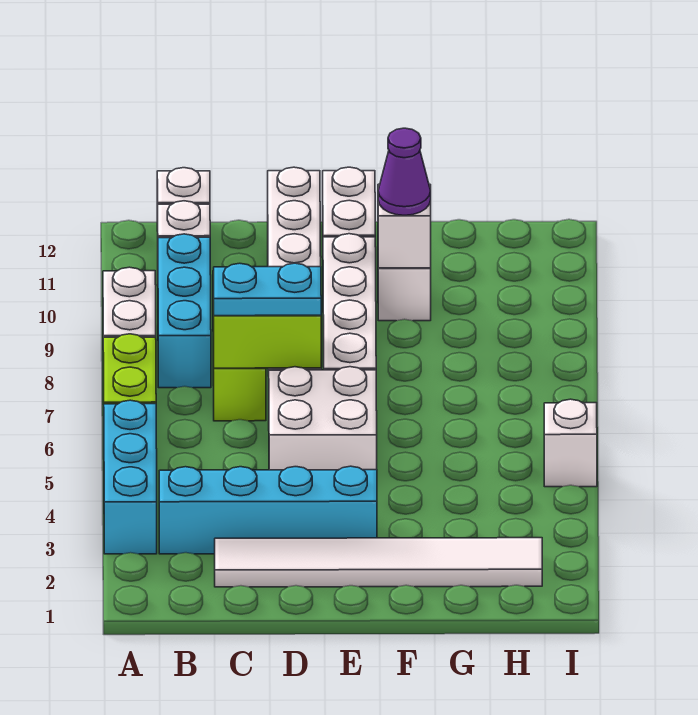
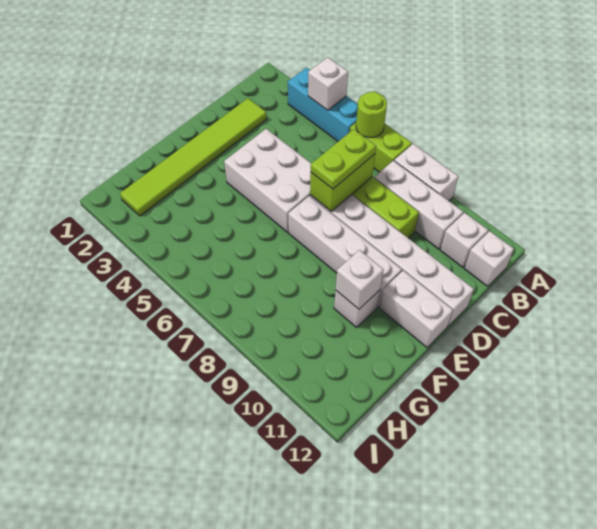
none -> lime 1x1 round brick [356,92,387,137]
cyan 1x4 brick [159,466,377,554] -> none
cyan 1x3 brick [158,234,211,388] -> white 1x3 brick [374,160,463,249]
white 1x6 tile [215,538,542,587] -> lime 1x6 tile [120,98,267,216]
cyan 1x2 plate [214,263,321,316] -> lime 1x2 plate [311,129,376,189]
white 2x2 brick [269,367,377,470] -> white 2x3 brick [224,129,311,232]
purple 1x1 cone [378,128,431,215] -> none
white 1x1 brick [544,399,597,487] -> white 1x1 brick moved to [308,57,348,110]

